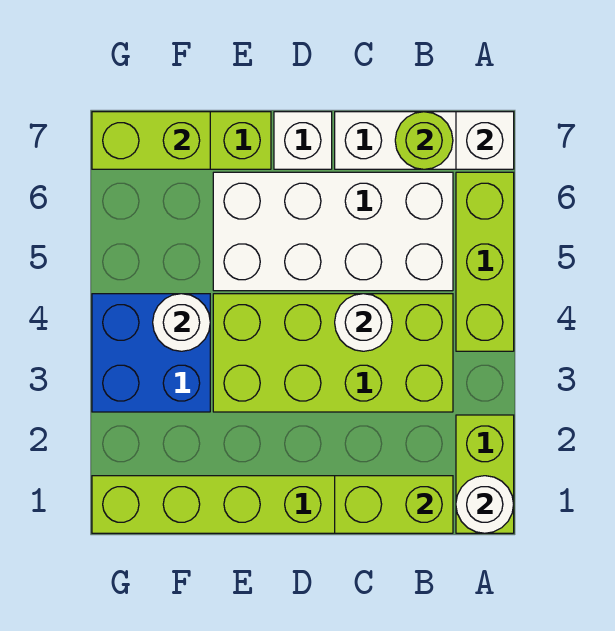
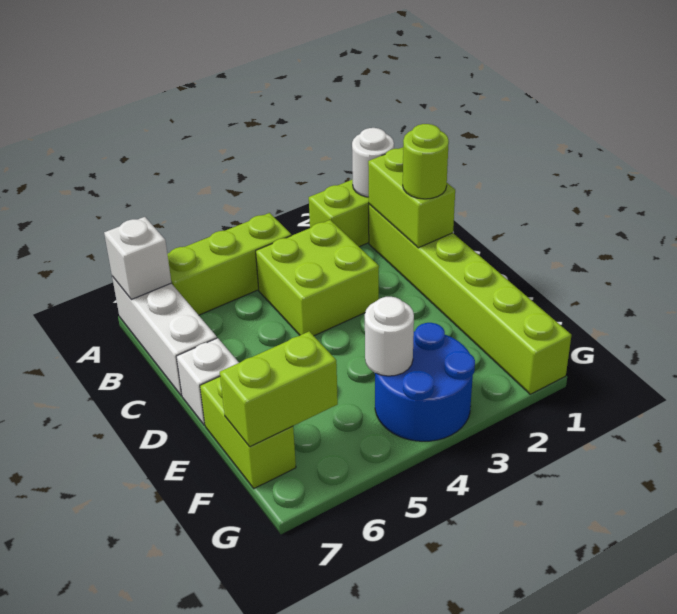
lime 2x4 brick [213,294,453,412] -> lime 2x2 brick [256,220,379,336]
white 2x4 brick [213,172,453,291] -> none
lime 1x1 round brick [395,112,453,169] -> lime 1x1 round brick moved to [403,124,449,199]
white 1x1 round brick [335,294,392,351] -> none
blue 2x2 brick [92,294,210,412] -> blue 2x2 round brick [375,323,475,441]
lime 1x2 brick [92,112,210,169] -> lime 1x2 brick turned to [220,331,338,447]

